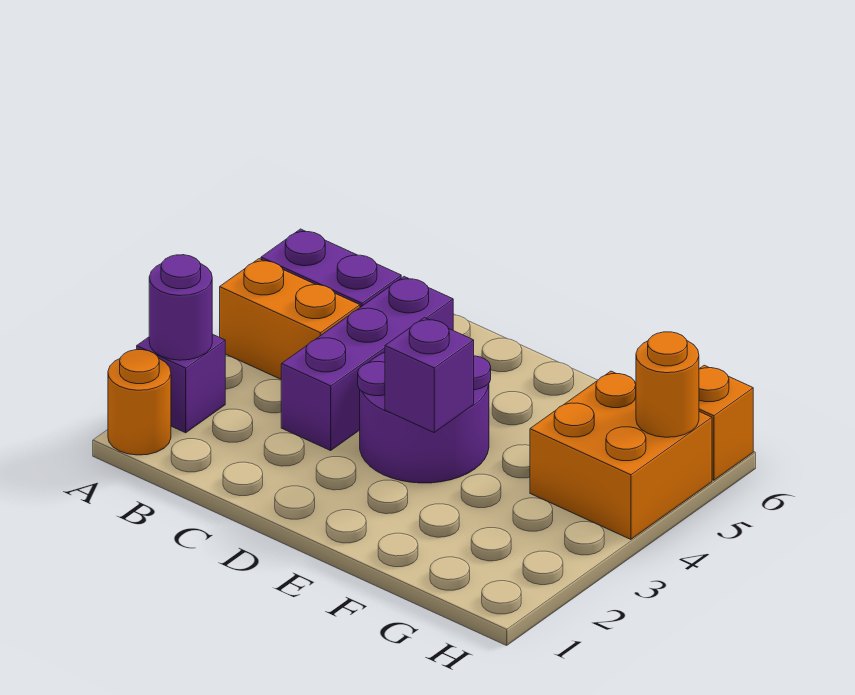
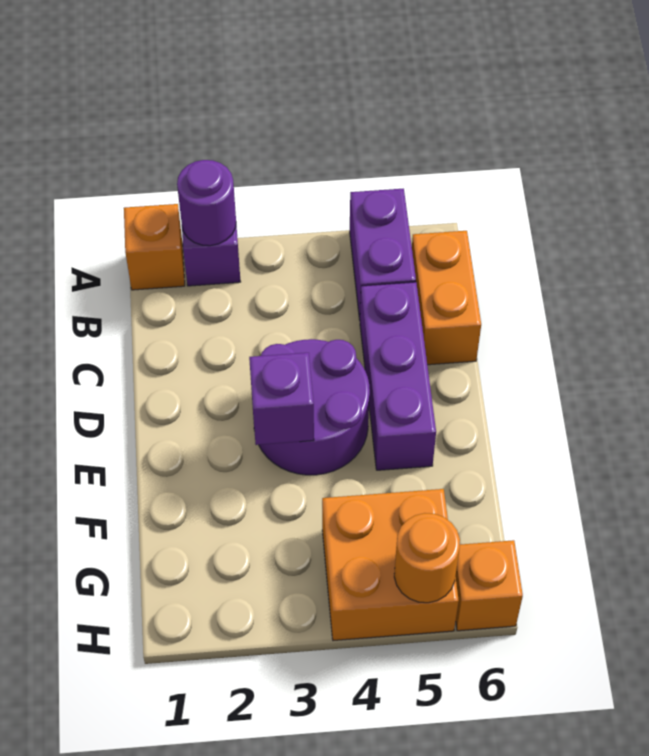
orange 1x1 round brick [108,350,171,455] -> orange 1x1 brick [124,204,185,290]
orange 1x2 brick [220,259,360,379] -> orange 1x2 brick moved to [412,231,481,365]
purple 1x3 brick [281,277,453,450] -> purple 1x3 brick turned to [360,282,436,470]

